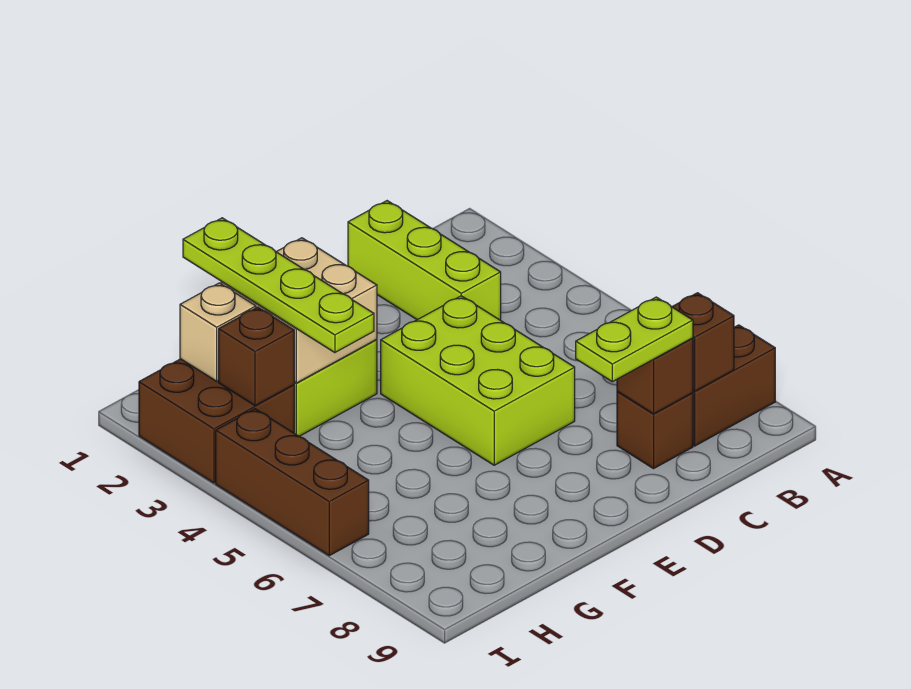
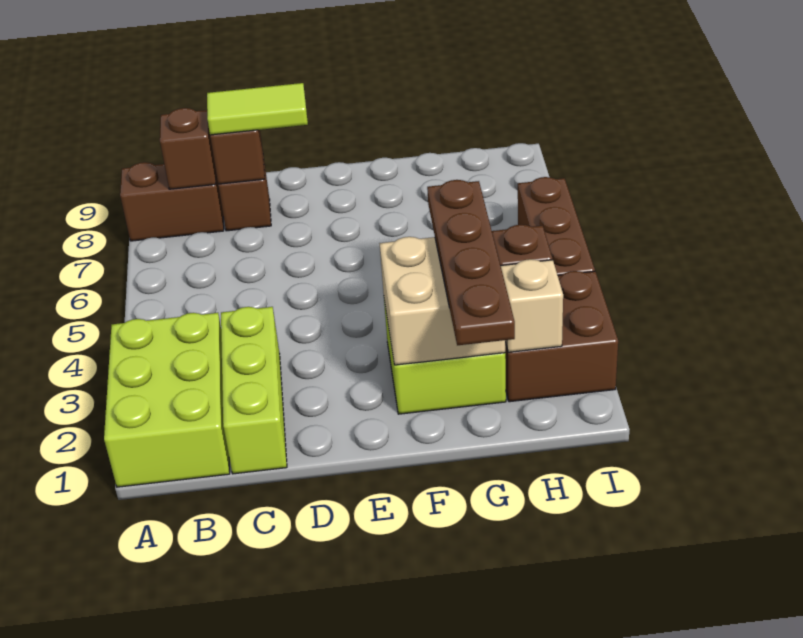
lime 1x2 plate [576,297,693,382] -> lime 1x2 tile [207,83,308,135]
lime 2x3 brick [381,296,575,465] -> lime 2x3 brick moved to [104,313,230,487]
lime 1x4 plate [183,218,374,353] -> brown 1x4 plate [427,180,515,345]

